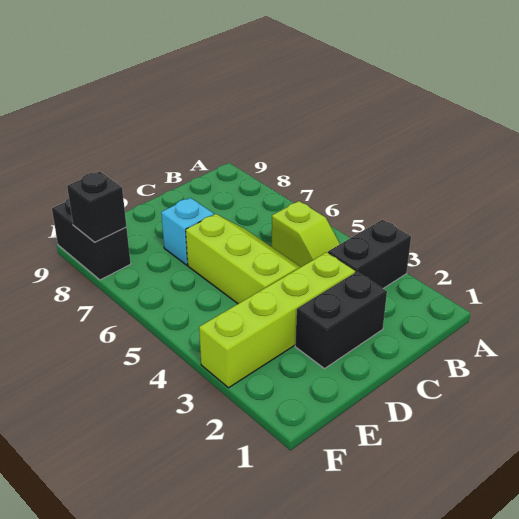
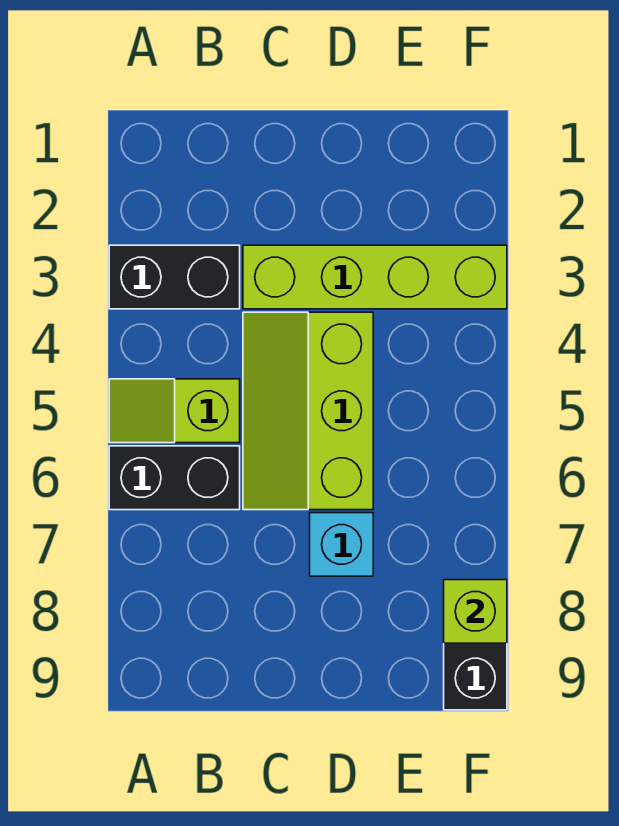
lime 1x2 slope [272,201,340,267] -> lime 1x2 slope turned to [109,379,240,443]
black 1x2 brick [295,272,387,369] -> black 1x2 brick moved to [109,446,240,510]
black 1x1 brick [67,171,127,242] -> lime 1x1 brick [444,580,507,643]

